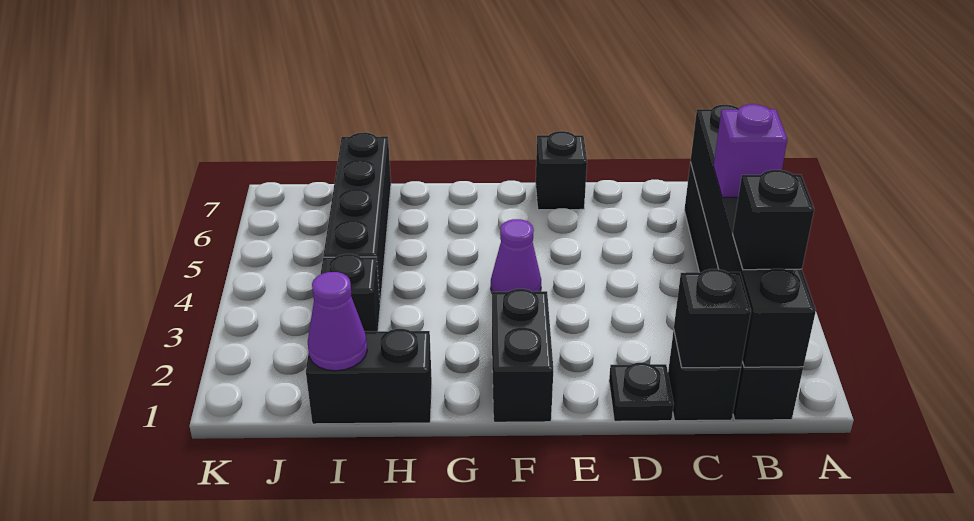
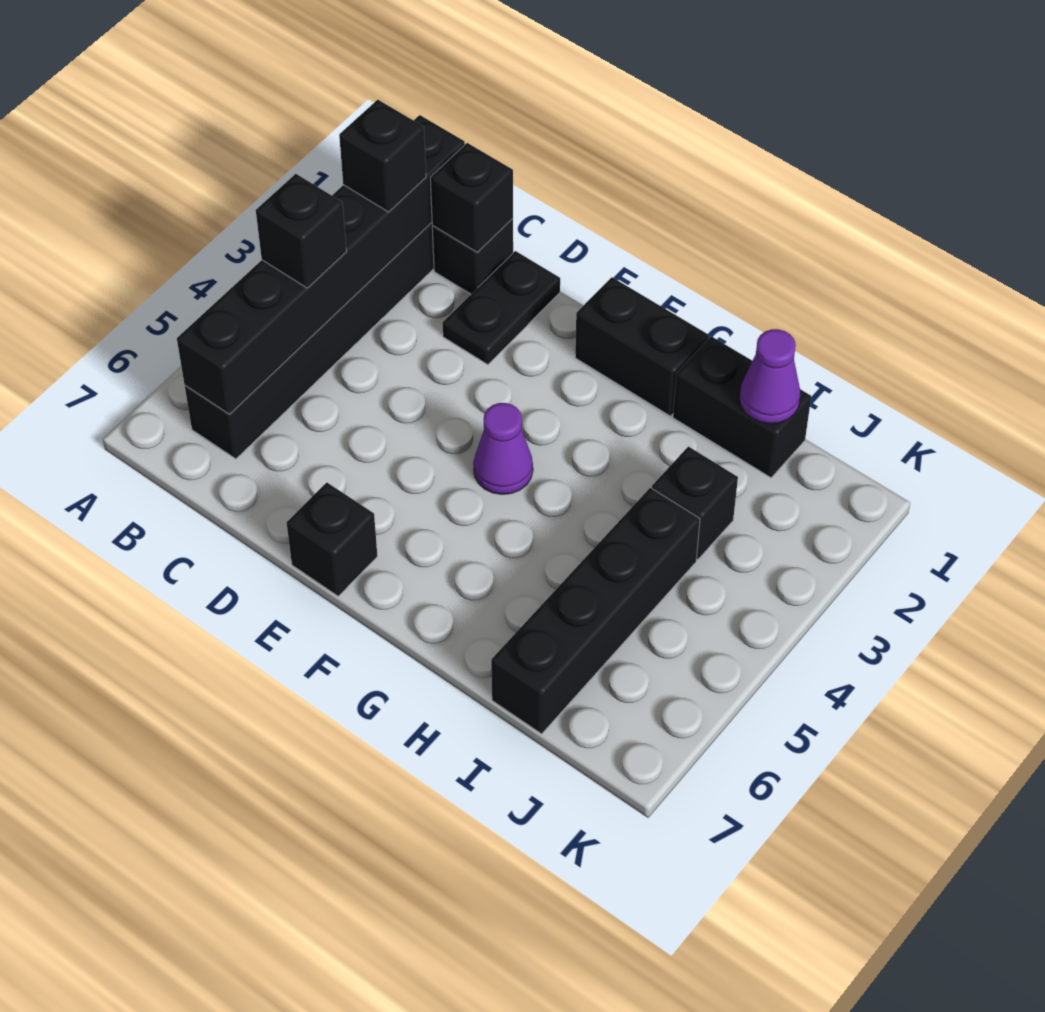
purple 1x1 brick [714,104,787,198] -> black 1x1 brick [256,174,346,288]
black 1x1 plate [609,363,674,421] -> black 1x2 plate [442,251,560,365]
black 1x2 brick [492,289,553,422] -> black 1x2 brick turned to [575,277,709,416]

